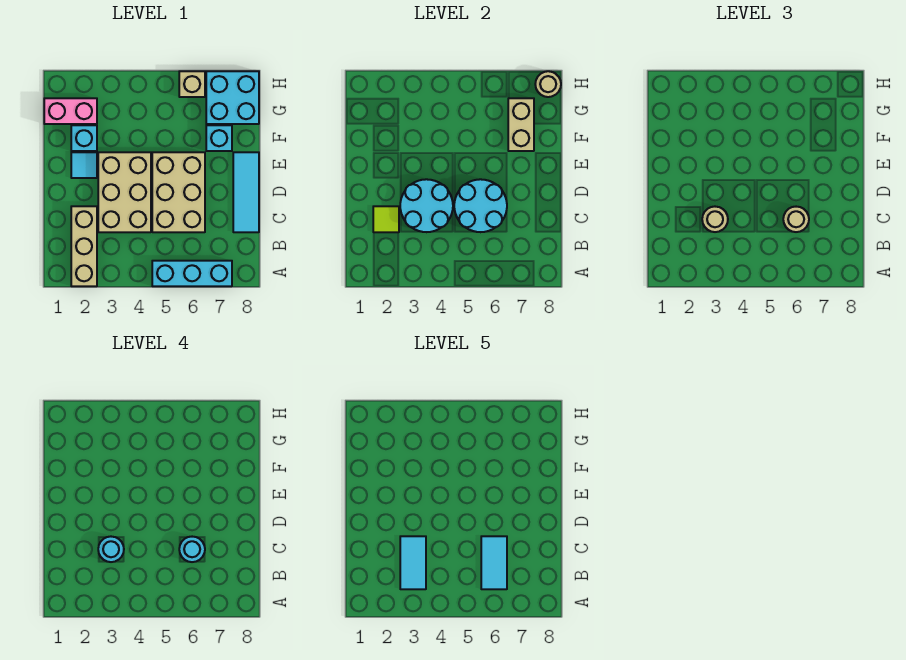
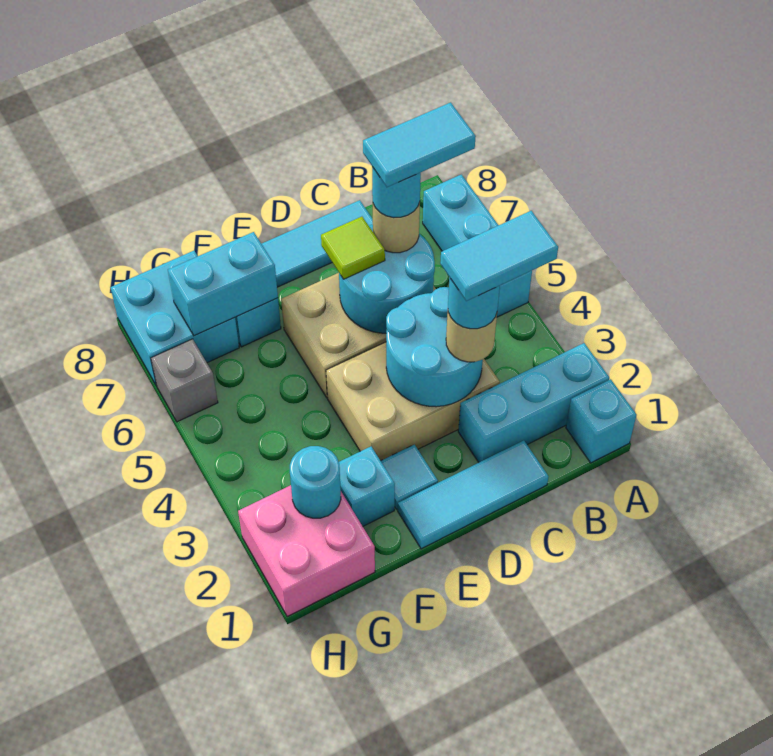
none -> cyan 1x1 brick [566,379,637,463]
tan 1x3 brick [71,206,97,286] -> cyan 1x3 brick [458,343,609,462]
none -> cyan 1x3 tile [398,440,549,549]
lime 1x1 tile [373,206,399,232] -> lime 1x1 tile moved to [321,217,385,279]
tan 1x2 brick [508,98,534,151] -> cyan 1x2 brick [168,232,278,336]
pink 1x2 brick [44,98,97,124] -> pink 2x2 brick [238,485,375,617]
none -> cyan 1x1 round brick [290,446,341,518]
tan 1x1 brick [179,71,205,97] -> grey 1x1 brick [151,339,218,422]
tan 1x1 round brick [535,71,561,97] -> none

